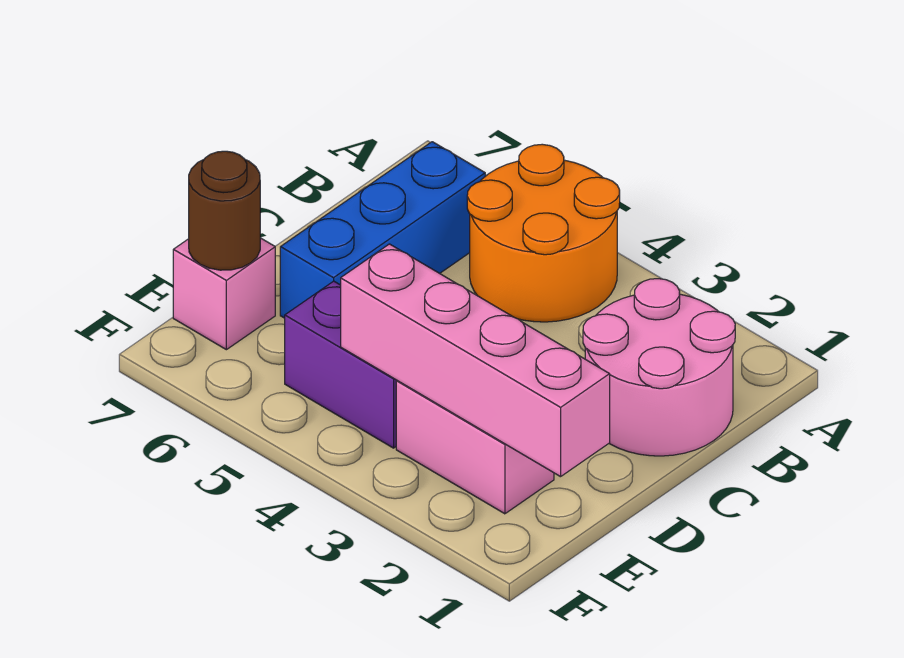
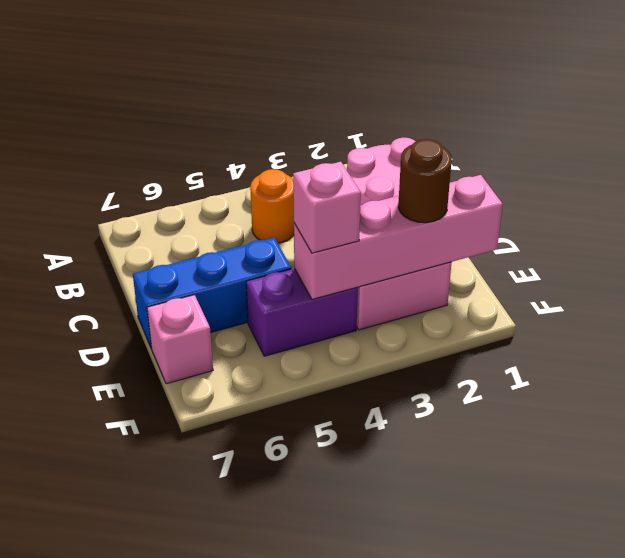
orange 2x2 round brick [467,144,620,322] -> orange 1x1 round brick [250,169,294,243]
blue 1x3 brick [280,142,485,318] -> blue 1x3 brick turned to [133,238,291,348]
none -> pink 1x1 brick [293,162,361,253]
brown 1x1 round brick [189,151,260,270] -> brown 1x1 round brick moved to [398,139,452,223]

